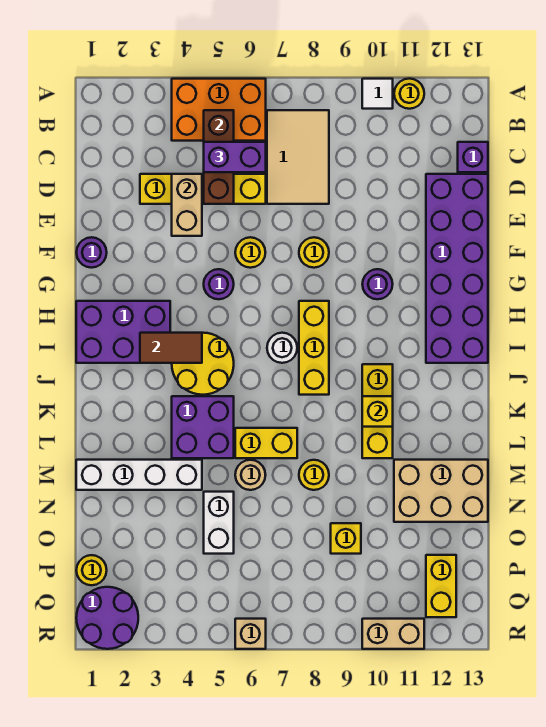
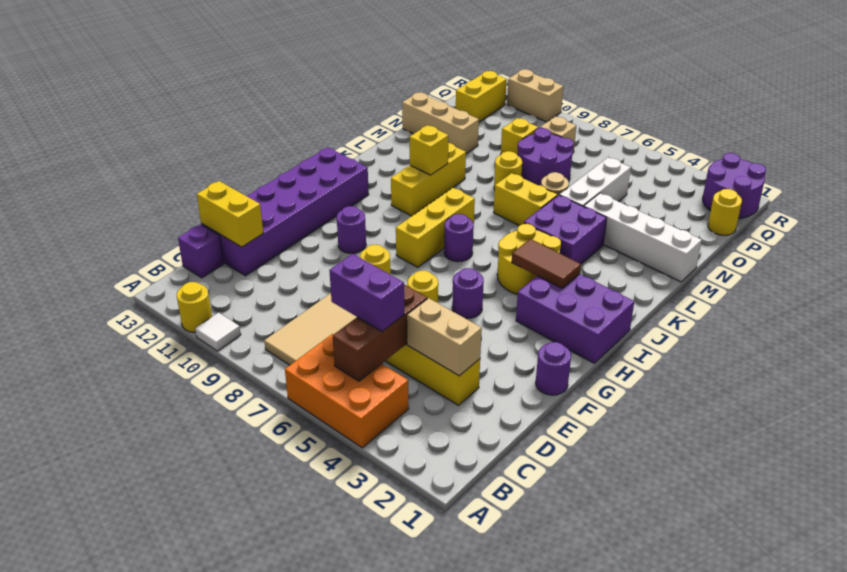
tan 1x2 brick [172,174,202,236] -> tan 1x2 brick turned to [407,298,482,376]
none -> yellow 1x2 brick [197,181,263,247]
white 1x1 round brick [267,333,297,363] -> purple 1x1 round brick [444,214,474,262]
tan 2x3 brick [394,460,488,522] -> tan 1x3 brick [402,92,479,154]
white 1x2 brick [204,492,234,554] -> white 1x3 brick [559,157,631,206]
none -> purple 2x2 round brick [517,128,574,185]
tan 1x1 brick [235,619,266,649] -> tan 1x1 brick moved to [540,116,576,153]

